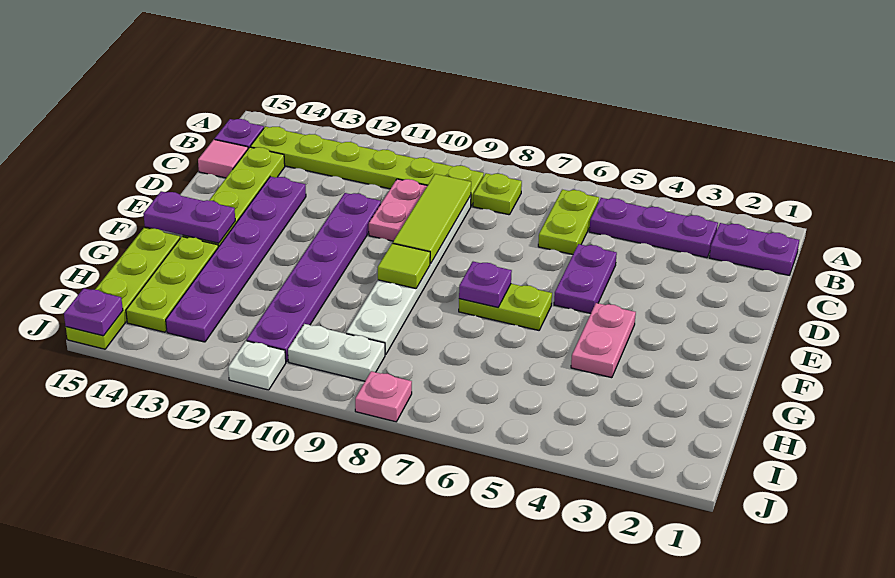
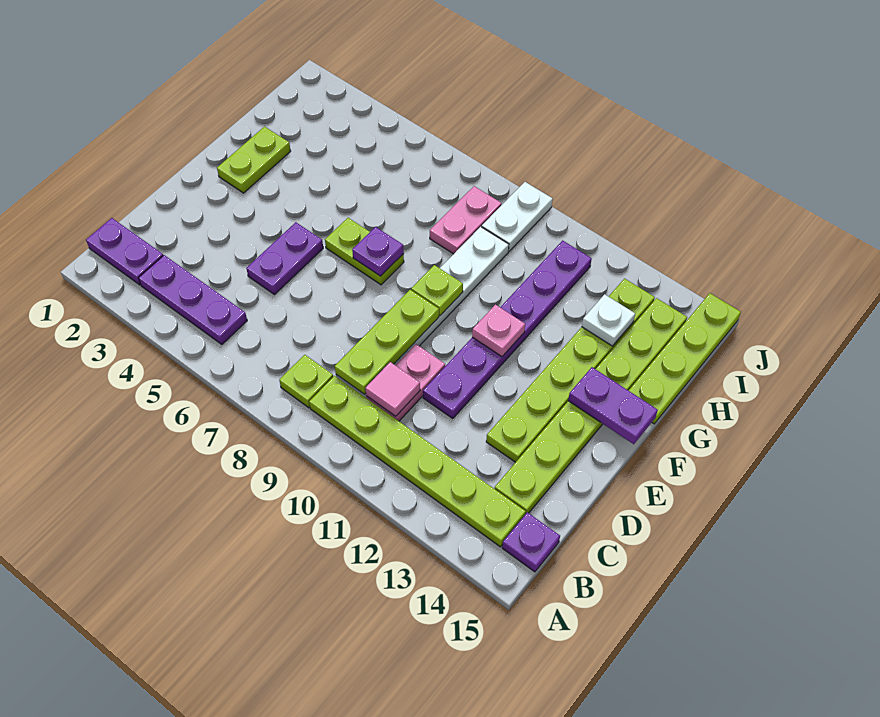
lime 1x2 plate [538,190,599,254] -> lime 1x2 plate moved to [217,127,291,193]
lime 1x3 tile [393,174,471,264] -> lime 1x3 plate [335,290,439,394]
pink 1x1 tile [198,139,248,178] -> pink 1x1 tile moved to [365,362,420,416]
purple 1x6 plate [166,177,306,342] -> lime 1x6 plate [486,279,655,462]
pink 1x2 plate [571,303,636,378] -> pink 1x2 plate moved to [430,186,502,254]
lime 1x1 tile [378,243,430,289] -> lime 1x1 plate [411,265,463,315]
white 1x2 plate [288,324,385,381] -> white 1x2 plate turned to [482,182,553,251]
pink 1x1 plate [355,371,412,422] -> pink 1x1 plate moved to [472,305,525,357]
white 1x1 plate [228,341,286,390] -> white 1x1 plate moved to [582,294,635,346]
purple 1x1 plate [64,288,123,336] -> none

